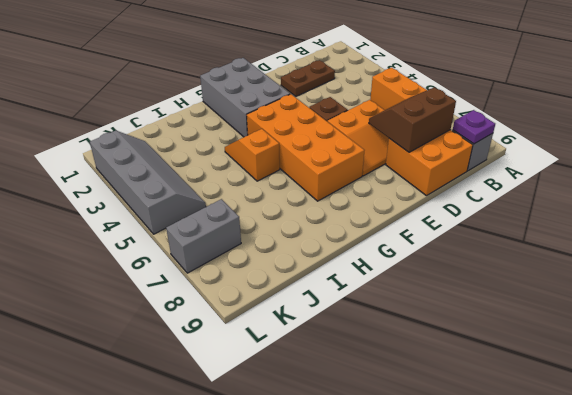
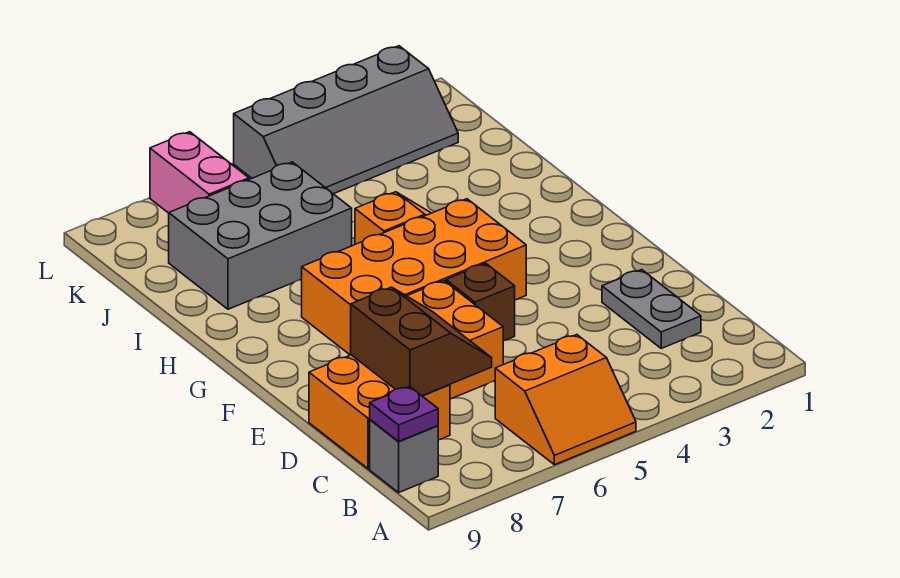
brown 1x2 plate [281,60,335,96] -> grey 1x2 plate [602,270,701,348]
grey 2x3 brick [200,58,290,137] -> grey 2x3 brick moved to [169,162,352,309]
grey 1x2 brick [166,199,241,273] -> pink 1x2 brick [150,132,249,213]

